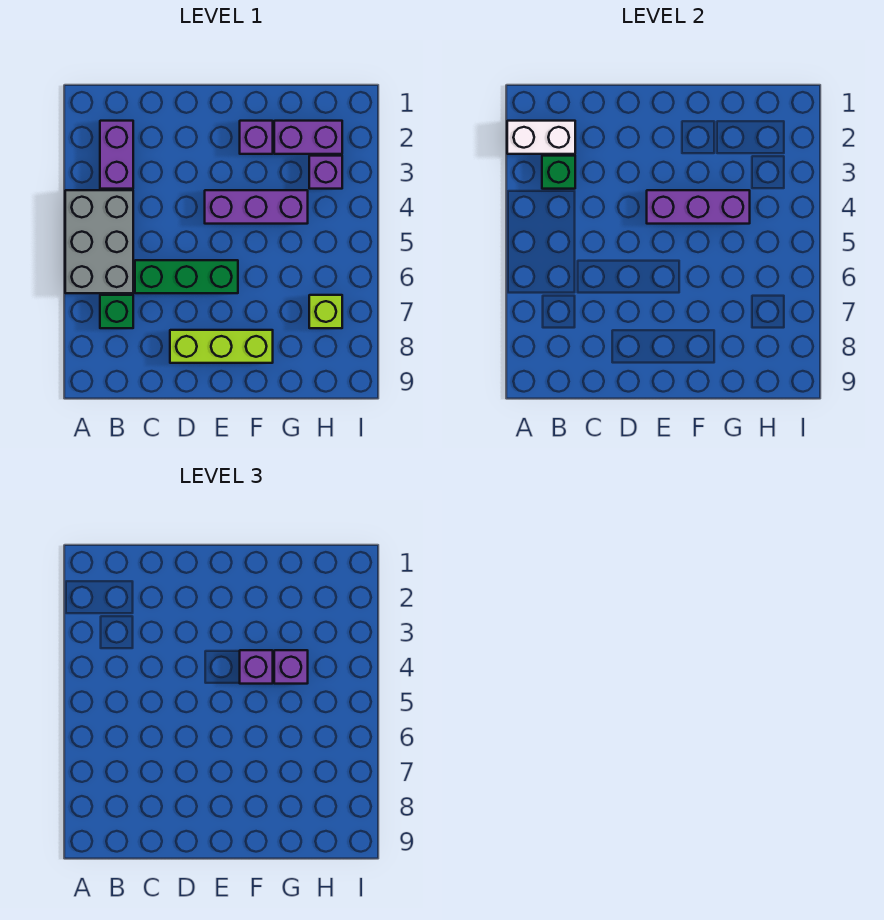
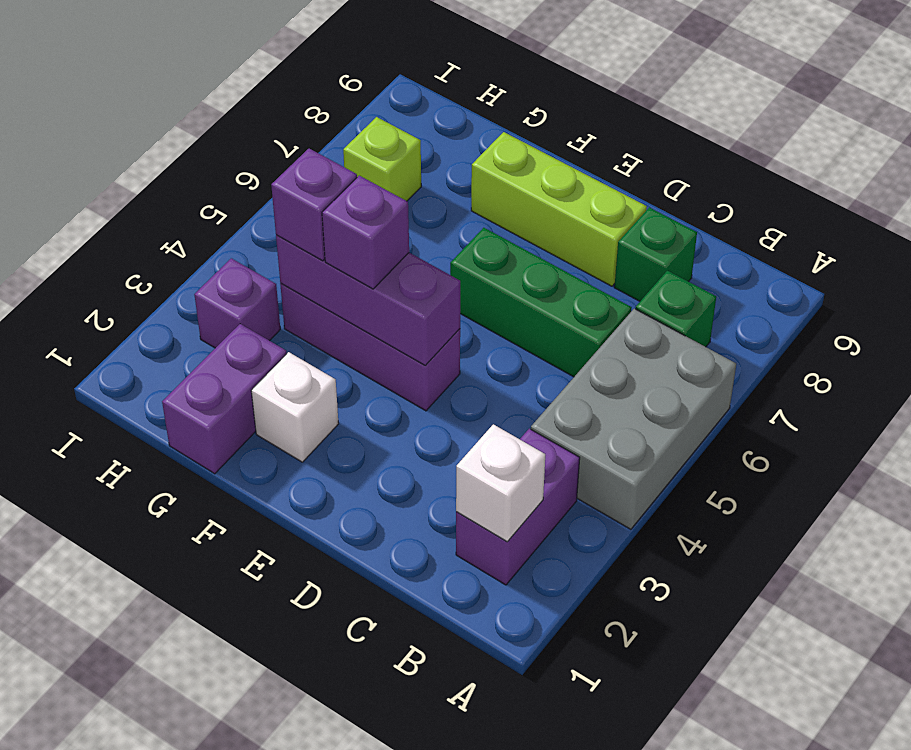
white 1x2 brick [507,121,575,154] -> white 1x1 brick [456,424,545,542]
green 1x1 brick [542,156,575,189] -> green 1x1 brick moved to [614,207,697,301]
purple 1x1 brick [240,121,273,154] -> white 1x1 brick [251,352,339,462]
purple 1x2 brick [274,121,342,154] -> purple 1x2 brick turned to [162,324,287,474]

